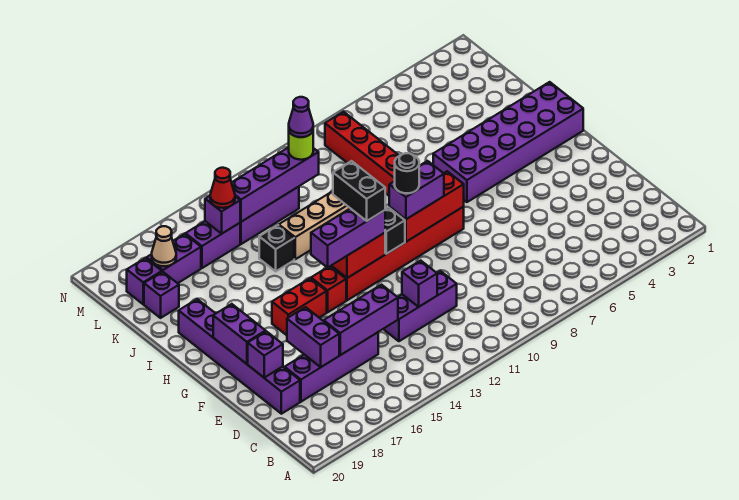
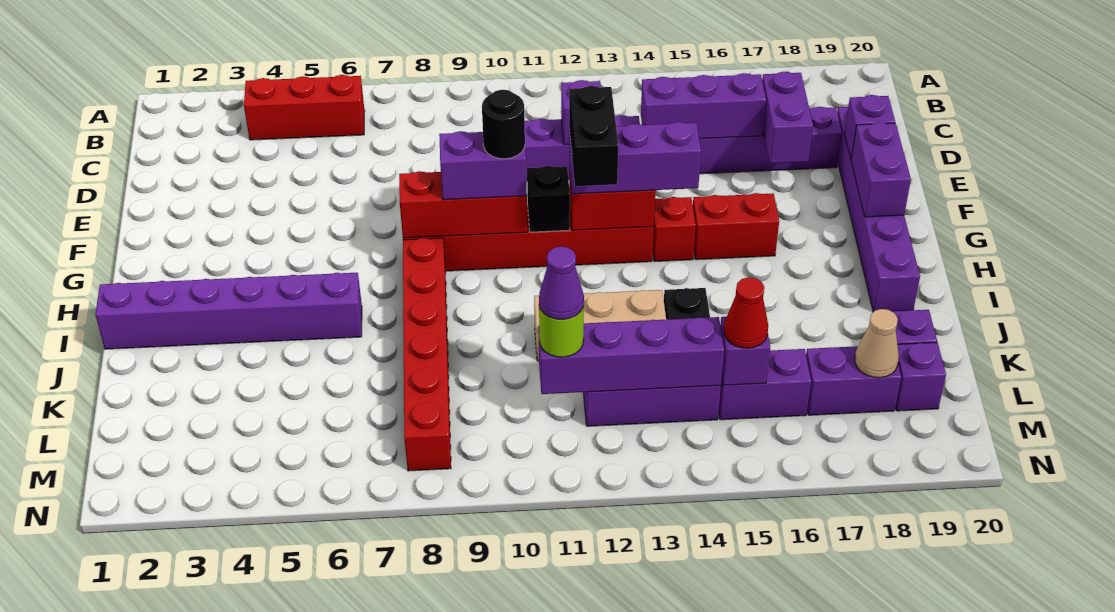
none -> red 1x3 brick [244,75,365,140]
purple 2x6 brick [433,82,583,202] -> purple 1x6 brick [95,273,362,349]

